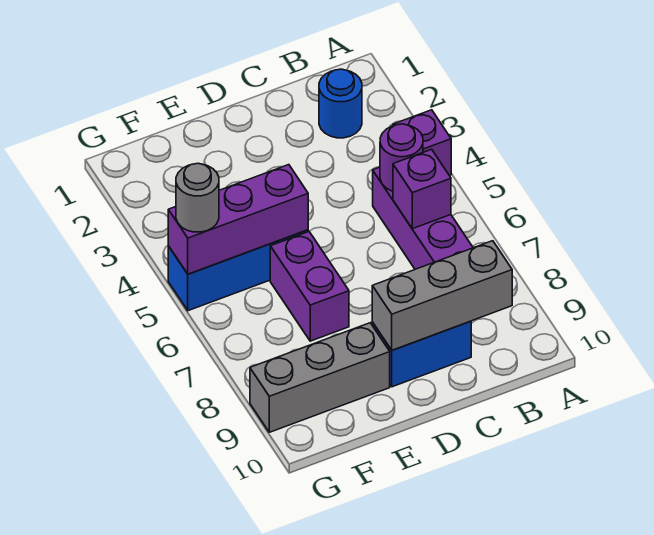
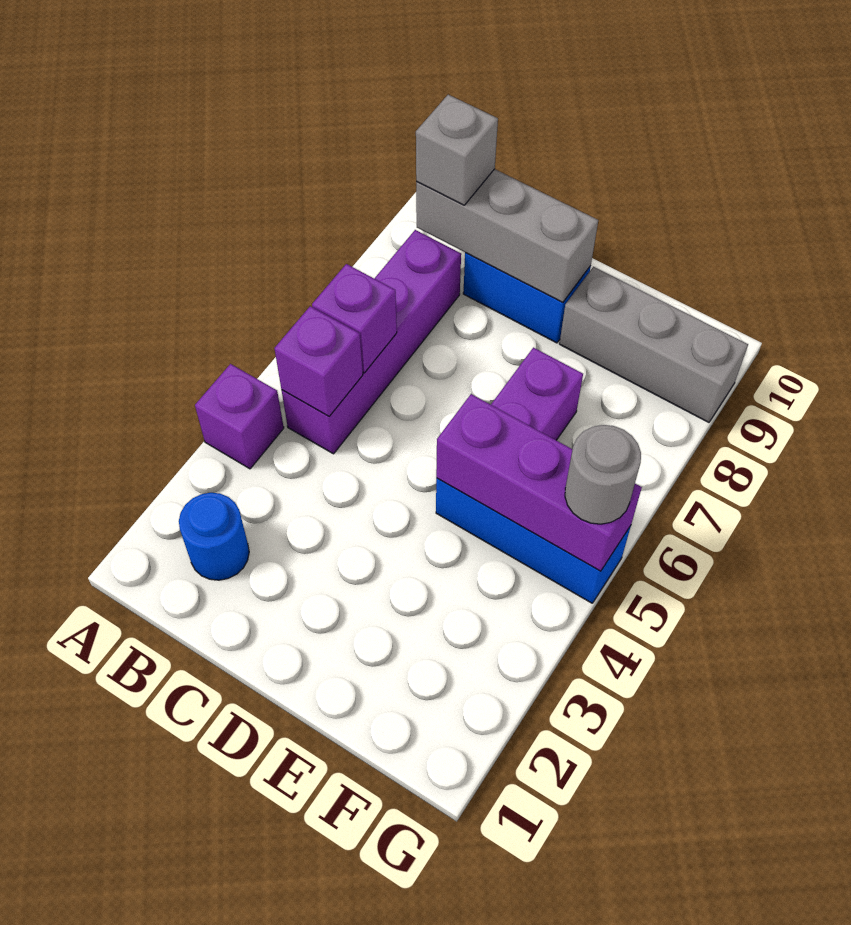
purple 1x1 round brick [380,124,423,191] -> purple 1x1 brick [274,306,363,416]
none -> grey 1x1 brick [416,95,498,205]

